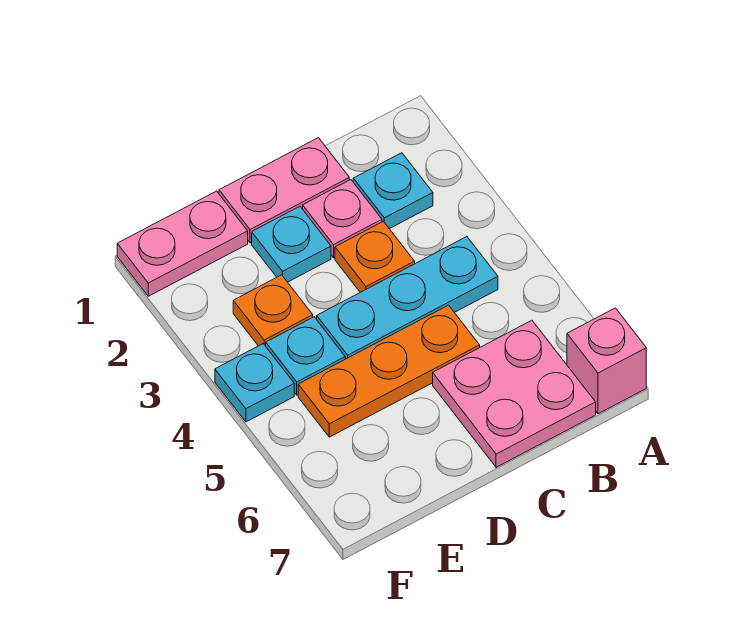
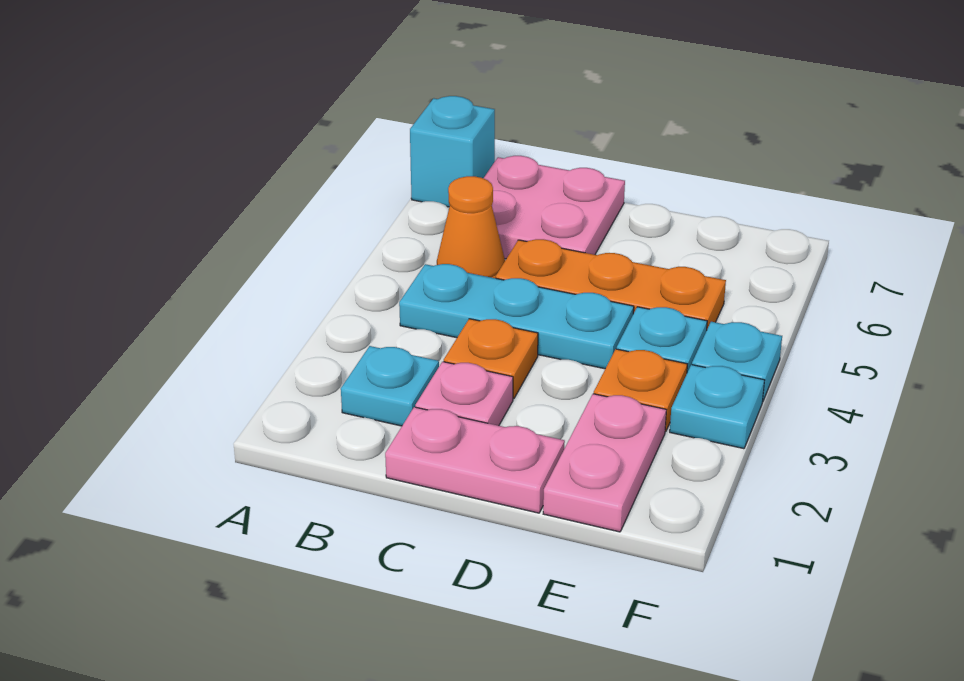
pink 1x1 brick [567,308,646,414] -> cyan 1x1 brick [410,96,495,207]
none -> orange 1x1 cone [437,176,505,278]
cyan 1x1 plate [252,206,331,282] -> cyan 1x1 plate moved to [670,365,764,449]
pink 1x2 plate [117,191,248,296] -> pink 1x2 plate turned to [543,394,666,532]

